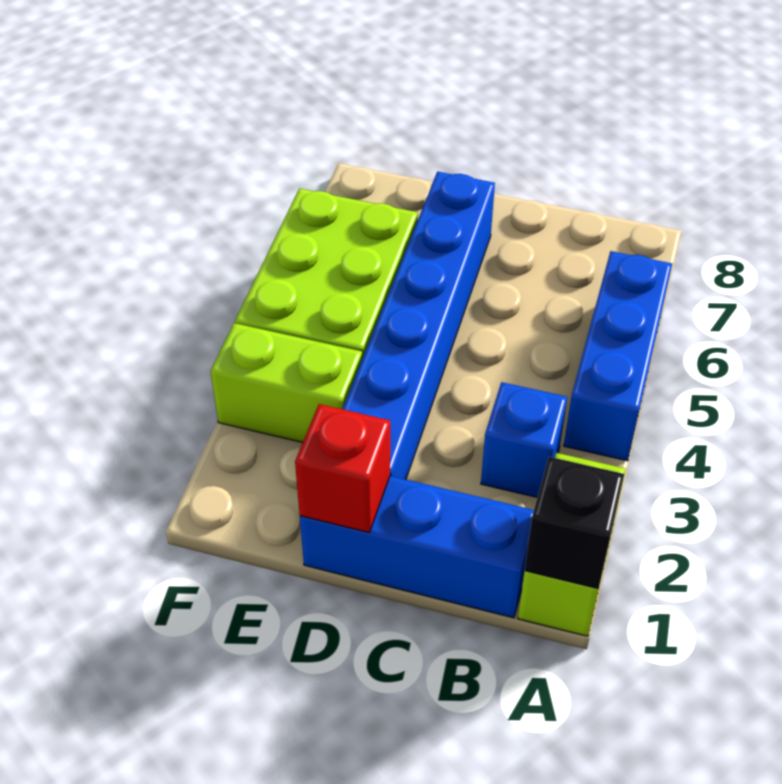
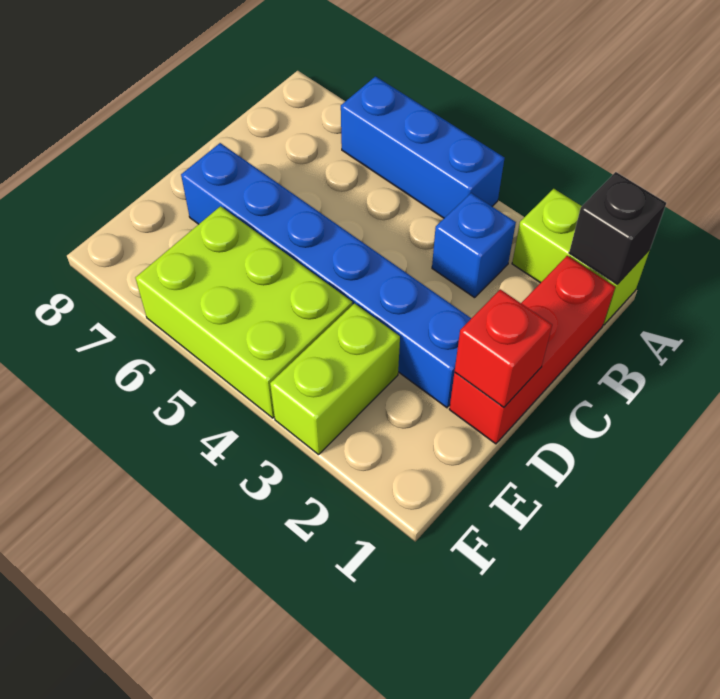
blue 1x3 brick [300,476,534,618] -> red 1x3 brick [449,256,615,444]

